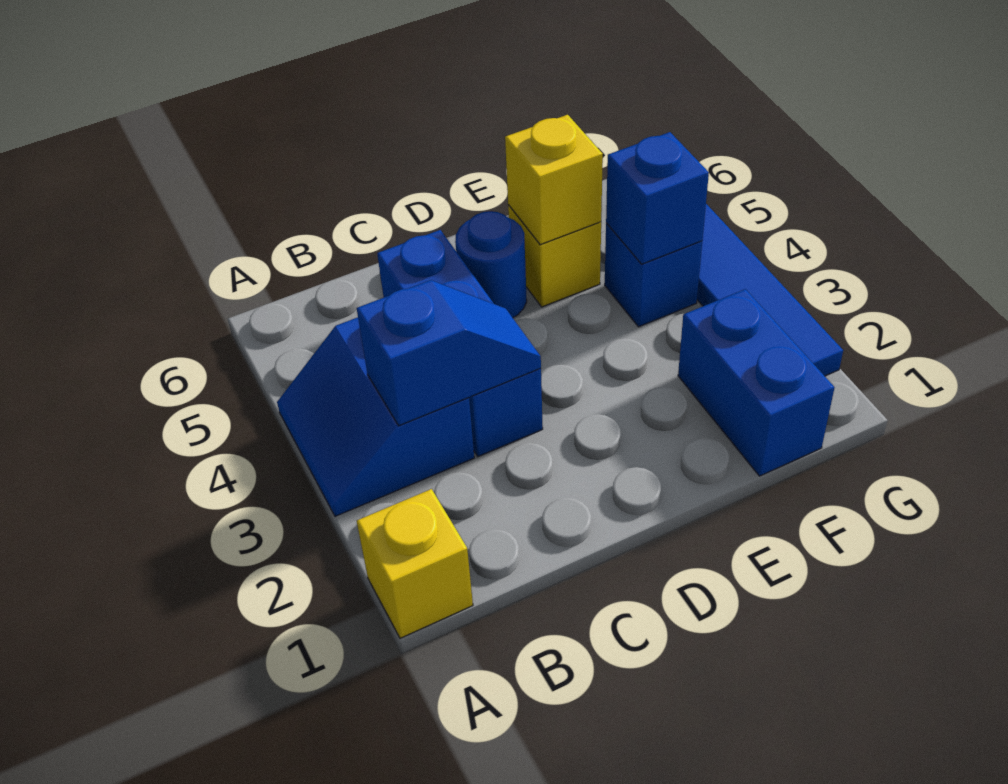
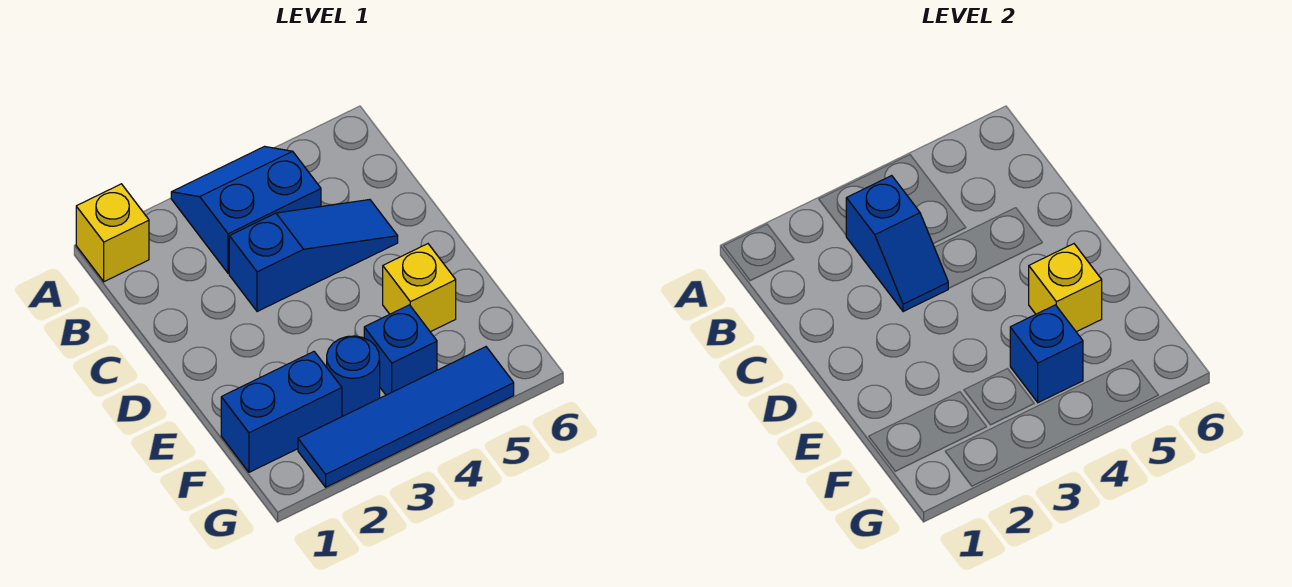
blue 1x3 brick [377,230,543,456] -> blue 1x3 slope [229,200,398,312]
blue 1x1 round brick [455,211,527,318] -> blue 1x1 round brick moved to [327,336,380,416]

